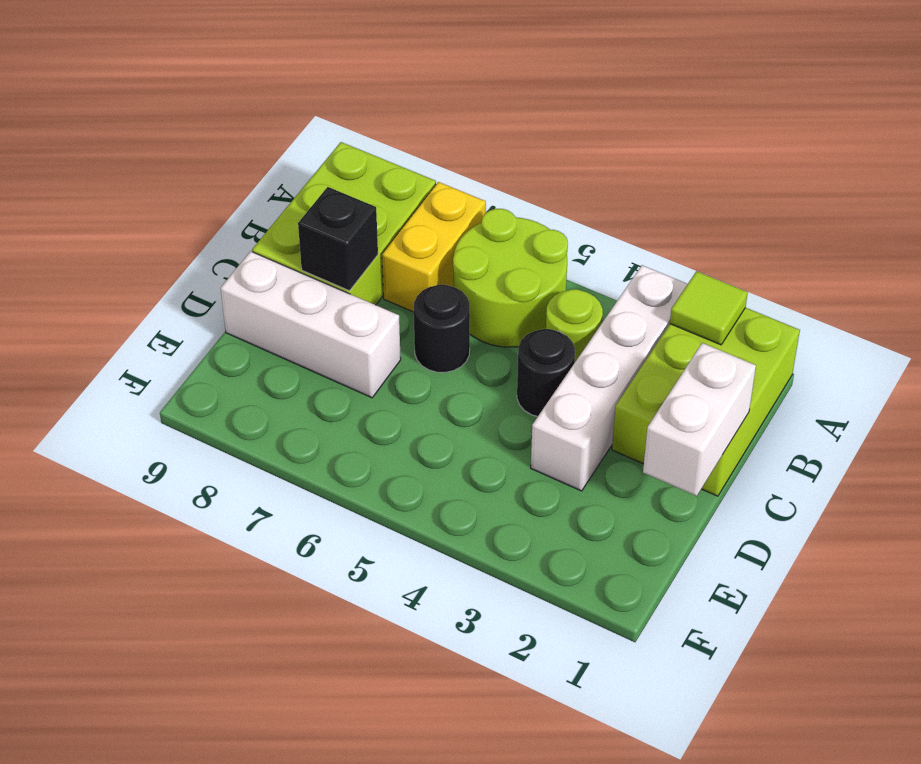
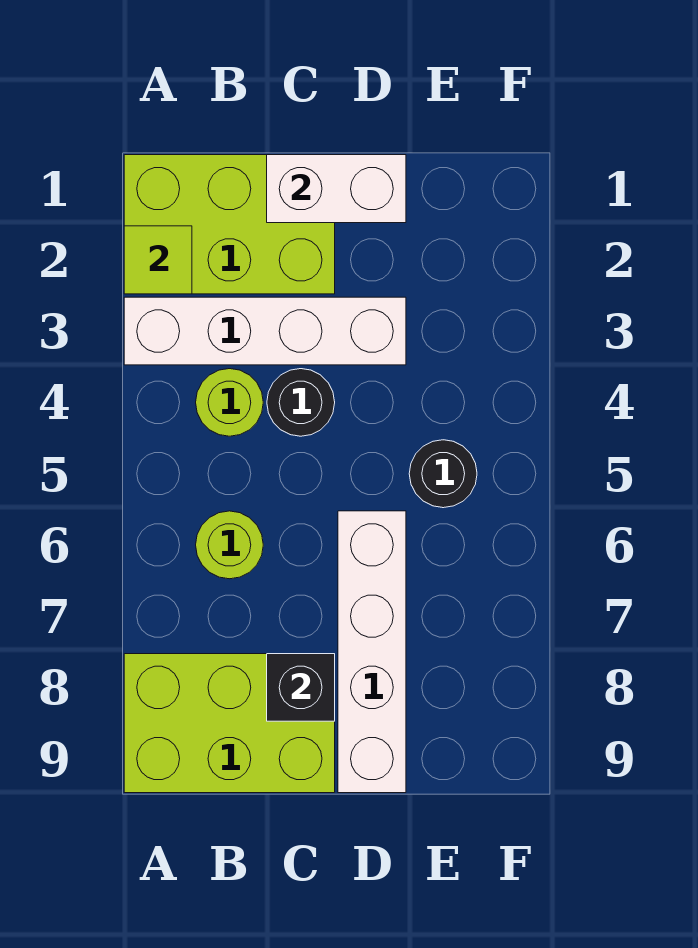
lime 2x2 round brick [453,209,568,347] -> lime 1x1 round brick [196,511,263,579]
yellow 1x2 brick [382,182,486,312] -> none
black 1x1 round brick [414,285,470,372] -> black 1x1 round brick moved to [409,440,477,508]
white 1x3 brick [221,251,401,398] -> white 1x4 brick [338,511,406,793]

